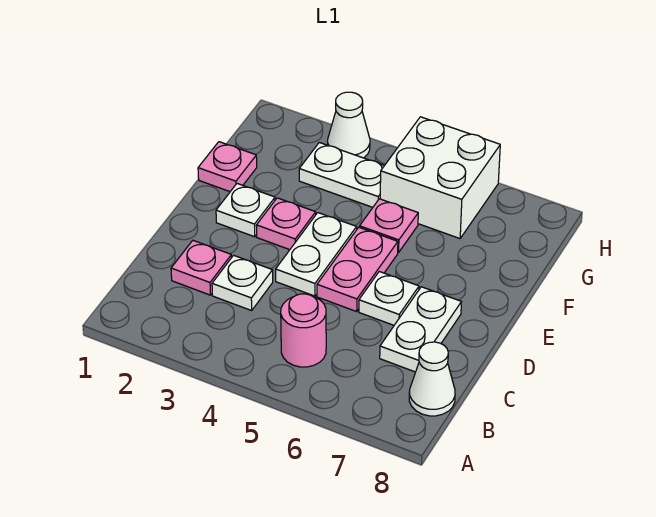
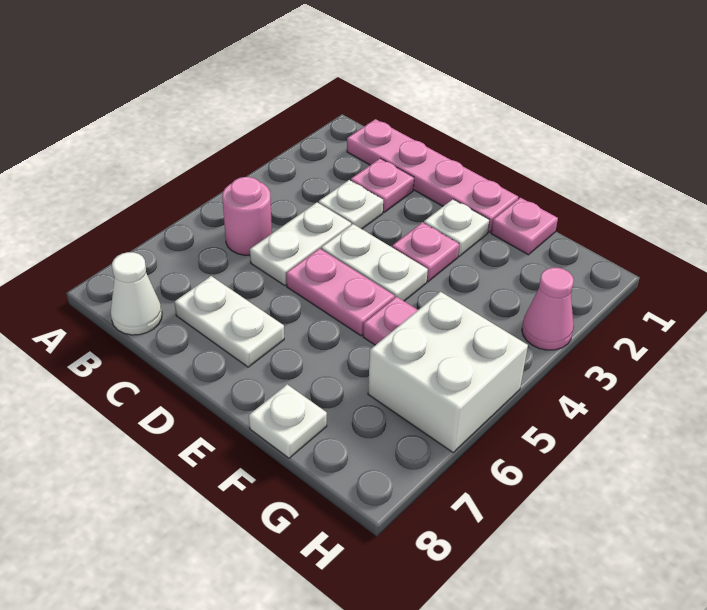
none -> pink 1x4 plate [347,119,518,232]
white 1x1 plate [359,272,419,325] -> white 1x1 plate moved to [249,384,327,458]
white 1x2 plate [299,143,384,207] -> white 1x2 plate moved to [250,203,351,285]
white 1x1 cone [328,92,370,158] -> pink 1x1 cone [522,268,574,350]

